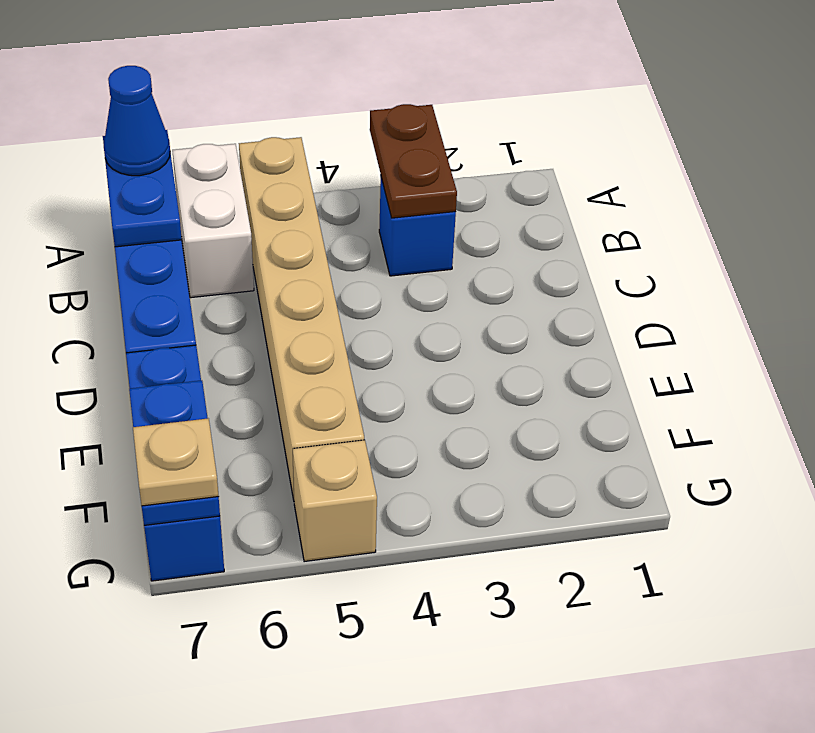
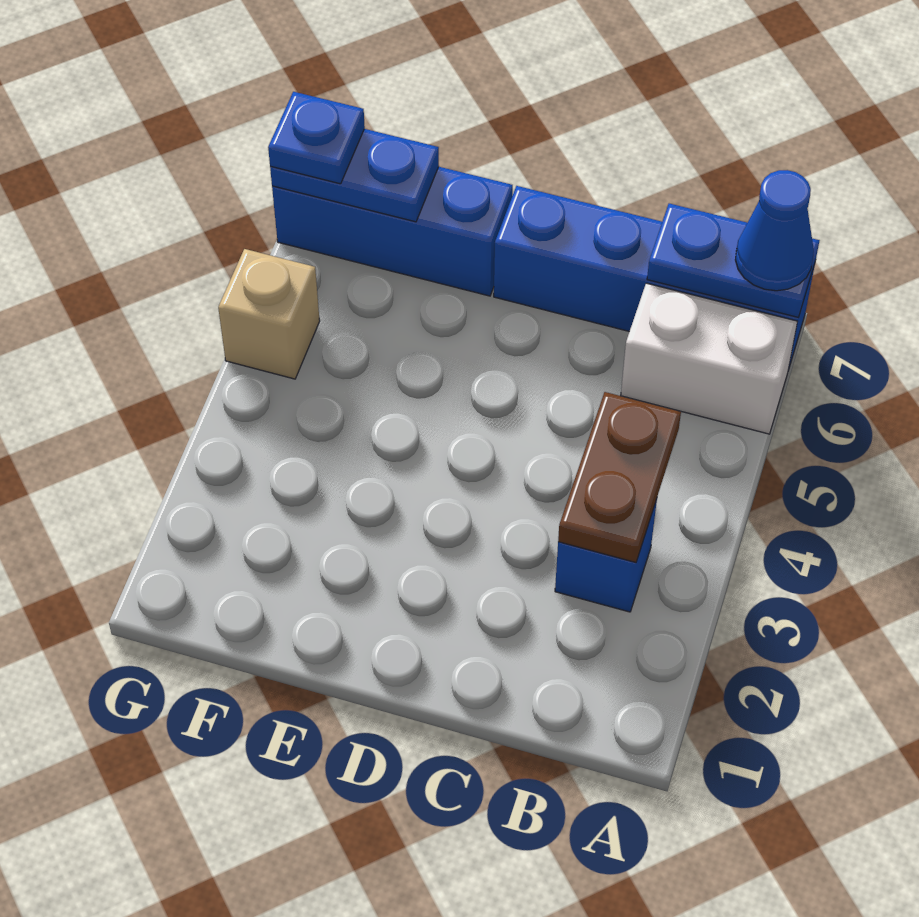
brown 1x2 plate [370,104,457,218] -> brown 1x2 plate turned to [558,392,681,563]
tan 1x6 brick [239,137,364,500] -> none
tan 1x1 plate [133,418,219,506] -> blue 1x1 plate [268,92,365,184]

